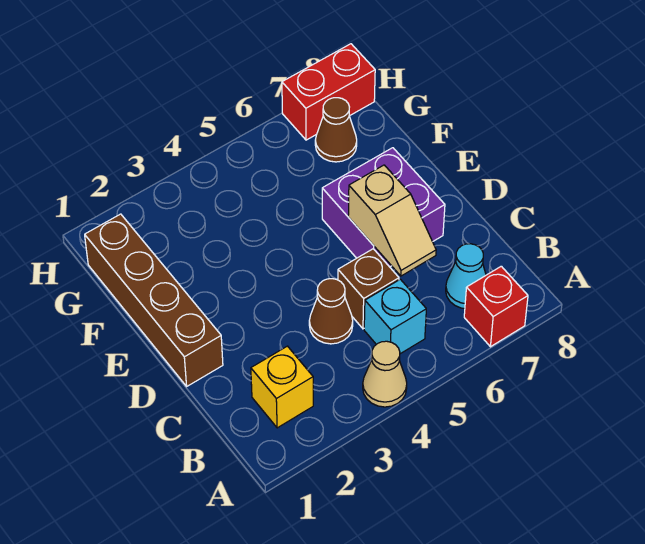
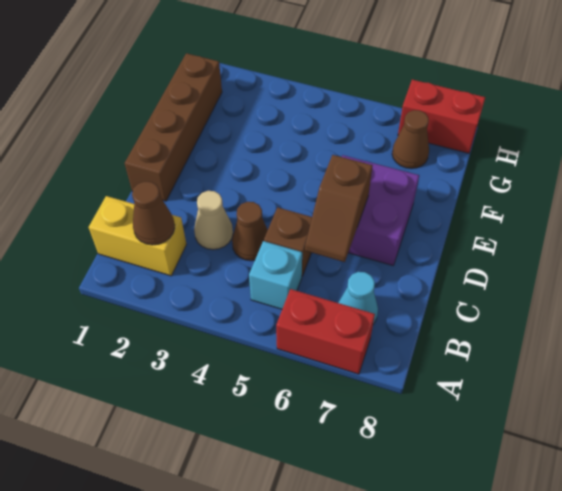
tan 1x1 cone [363,341,407,407] -> tan 1x1 cone moved to [194,191,233,250]
red 1x1 brick [464,266,528,347] -> red 1x2 brick [276,289,375,374]
yellow 1x1 brick [251,346,313,428] -> yellow 1x2 brick [89,196,186,276]
none -> brown 1x1 cone [132,182,175,245]
tan 1x2 slope [348,165,436,276] -> brown 1x2 slope [305,155,373,262]

